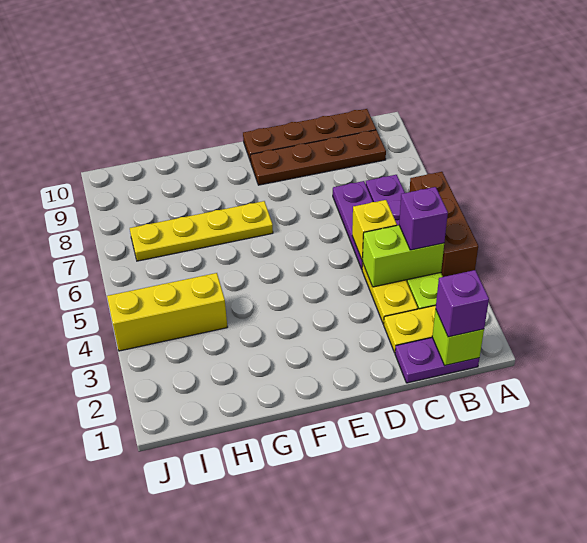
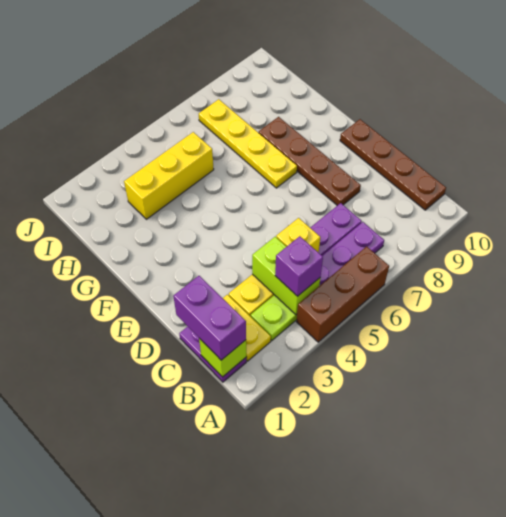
purple 1x1 brick [436,270,489,337] -> purple 1x2 brick [173,276,246,360]
brown 1x4 plate [250,130,386,185] -> brown 1x4 plate moved to [259,117,361,206]
yellow 1x3 brick [107,273,227,351] -> yellow 1x3 brick turned to [124,132,214,219]

